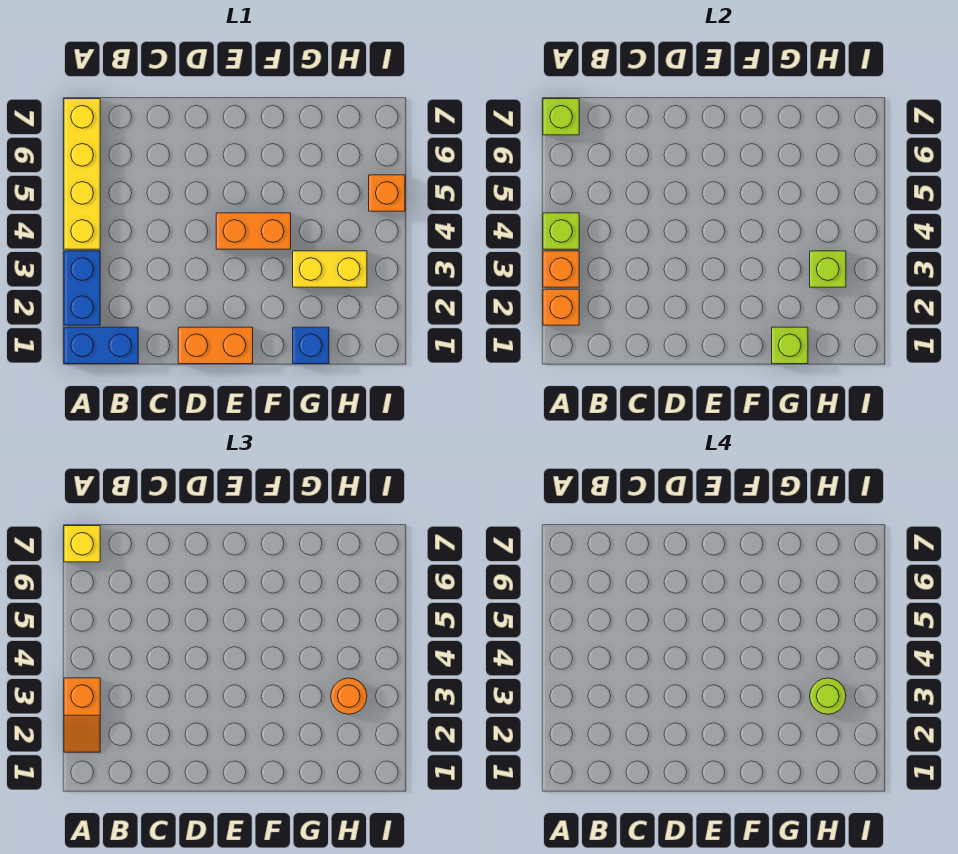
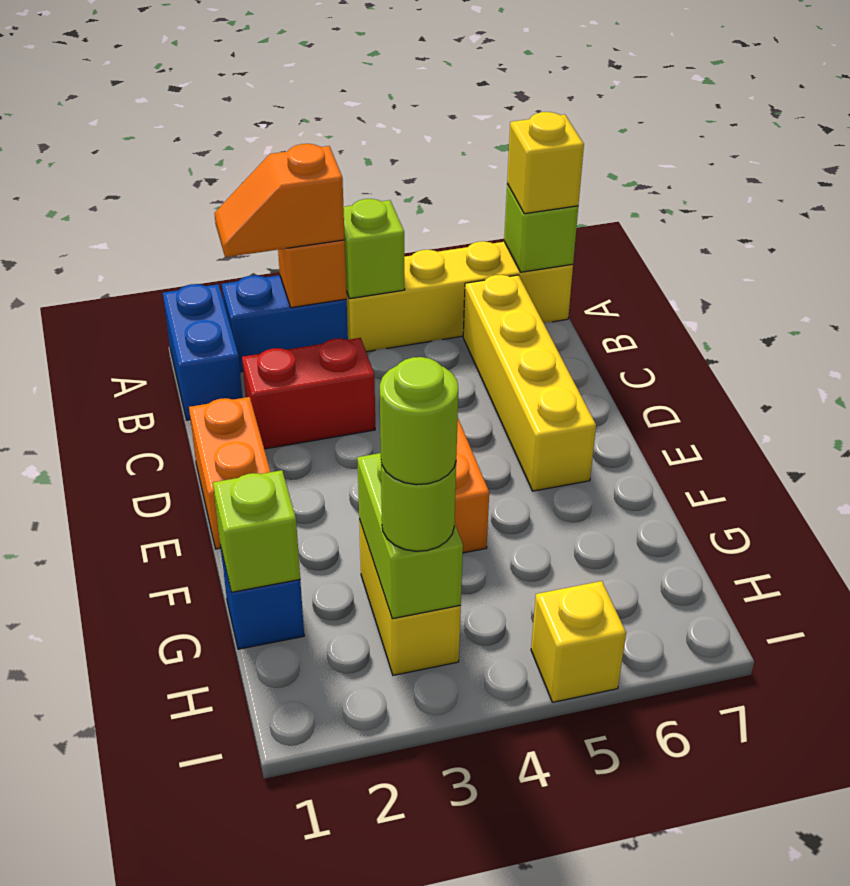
orange 1x1 brick [543,289,579,325] -> none
none -> yellow 1x4 brick [463,275,596,491]
none -> red 1x2 brick [242,338,375,449]
lime 1x1 brick [810,251,846,287] -> lime 1x2 brick [357,453,463,619]
orange 1x1 round brick [331,678,367,714] -> lime 1x1 round brick [381,463,456,551]
orange 1x1 brick [369,175,405,211] -> yellow 1x1 brick [531,581,626,702]

